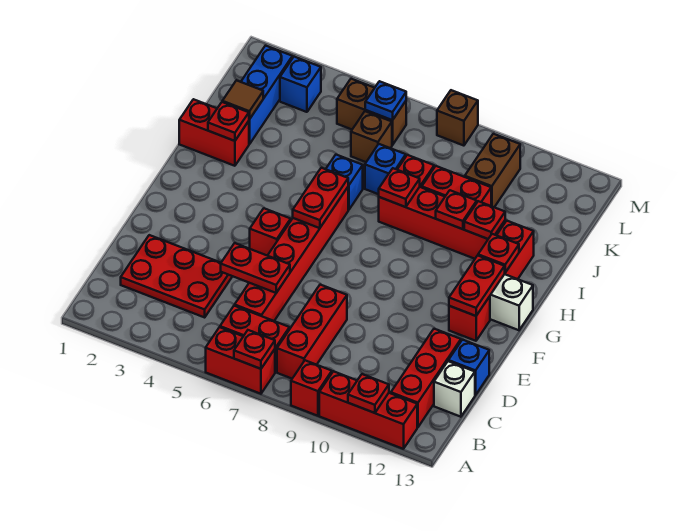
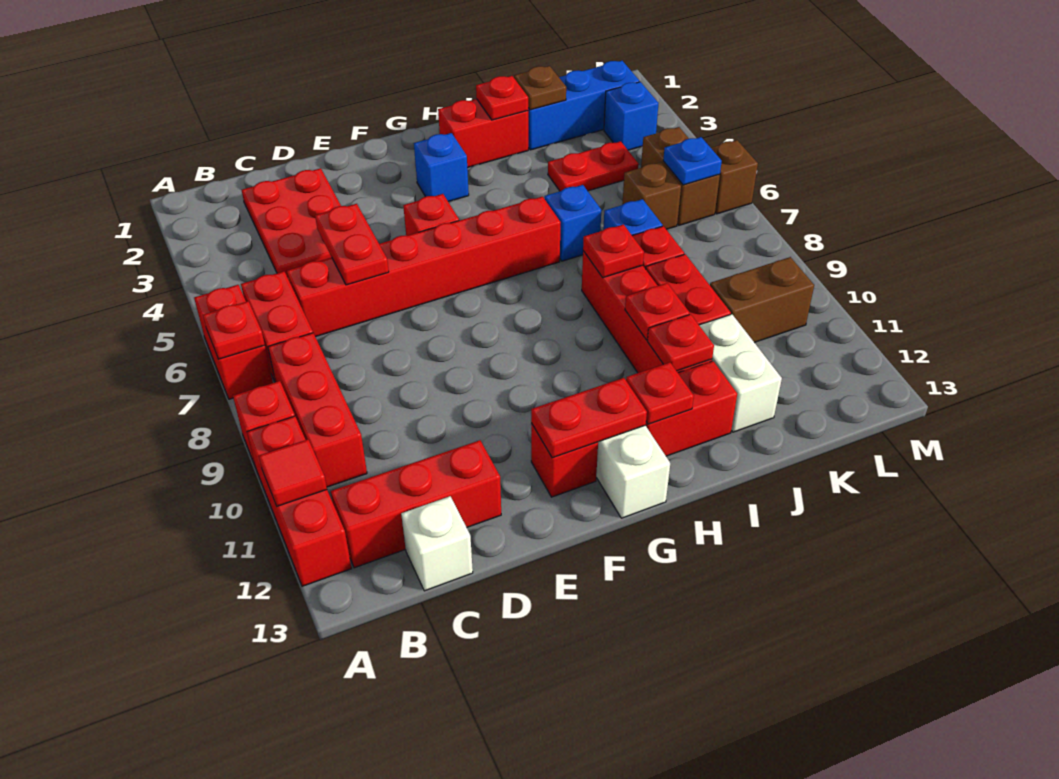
red 1x1 plate [348,374,389,413] -> red 1x1 tile [259,440,327,506]
red 1x3 brick [277,285,347,379] -> red 1x3 brick turned to [268,333,367,487]
blue 1x1 brick [448,340,489,395] -> blue 1x1 brick moved to [414,133,469,202]
red 1x2 plate [293,168,348,228] -> red 1x2 plate moved to [548,141,639,191]
red 1x2 brick [179,99,249,166] -> red 1x2 brick turned to [438,99,528,168]
brown 1x1 tile [222,80,263,119] -> brown 1x1 plate [514,66,566,110]
none -> white 1x2 brick [699,314,782,432]
brown 1x1 brick [437,90,478,146] -> brown 1x1 brick moved to [711,140,758,214]

